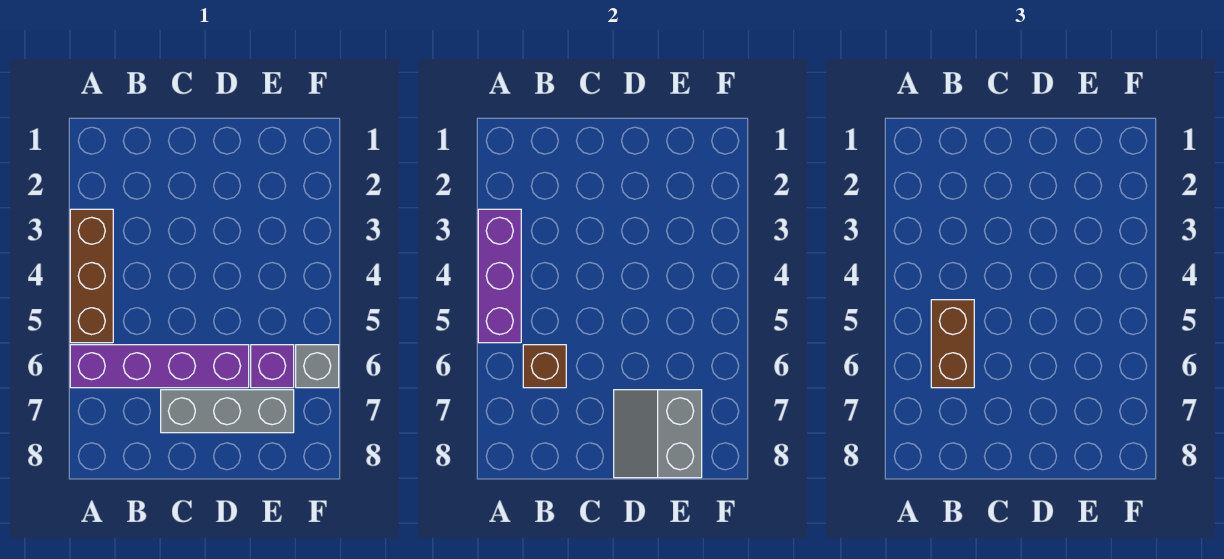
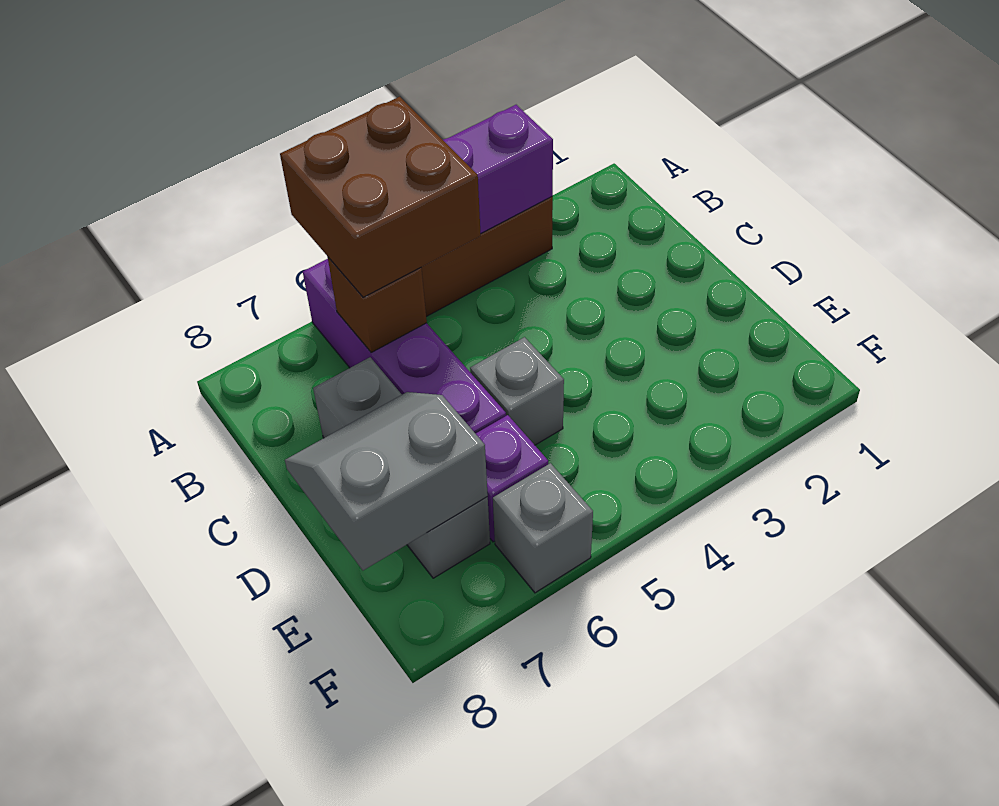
brown 1x2 brick [931,300,974,388] -> brown 2x2 brick [280,97,481,297]
none -> grey 1x1 brick [470,337,564,445]

